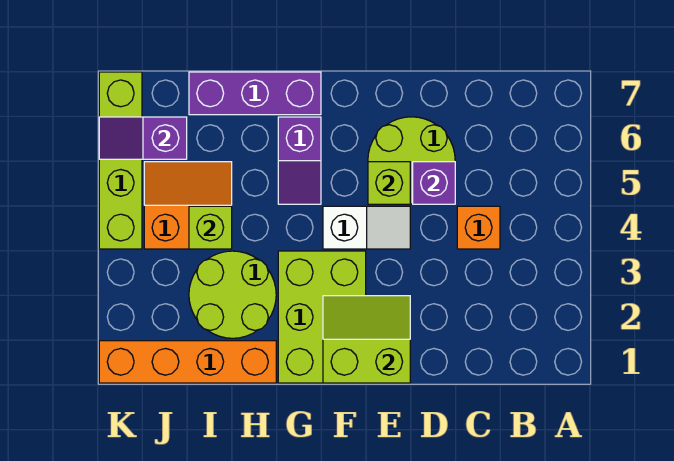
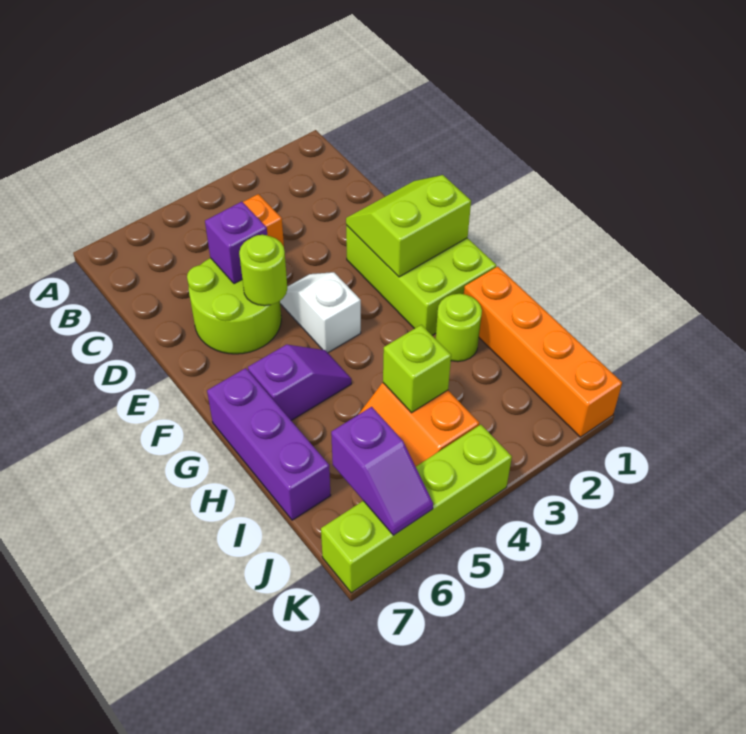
lime 2x2 slope [323,296,410,383] -> lime 2x2 slope turned to [346,175,471,277]
lime 1x1 brick [368,162,410,204] -> lime 1x1 round brick [239,235,287,306]
lime 2x3 brick [278,251,366,383] -> lime 2x3 brick turned to [346,225,496,335]
lime 2x2 round brick [189,251,276,338] -> lime 1x1 round brick [436,294,482,362]

